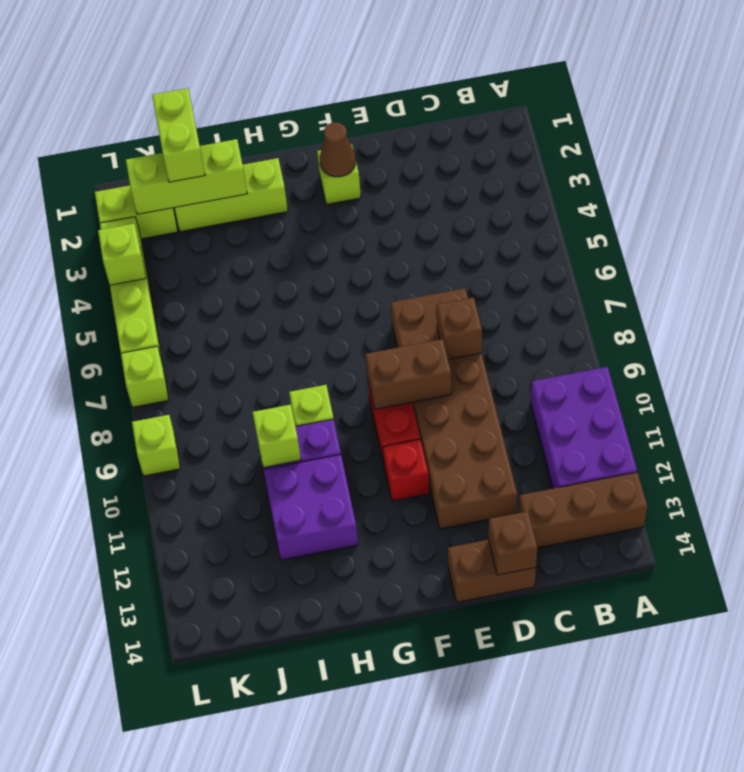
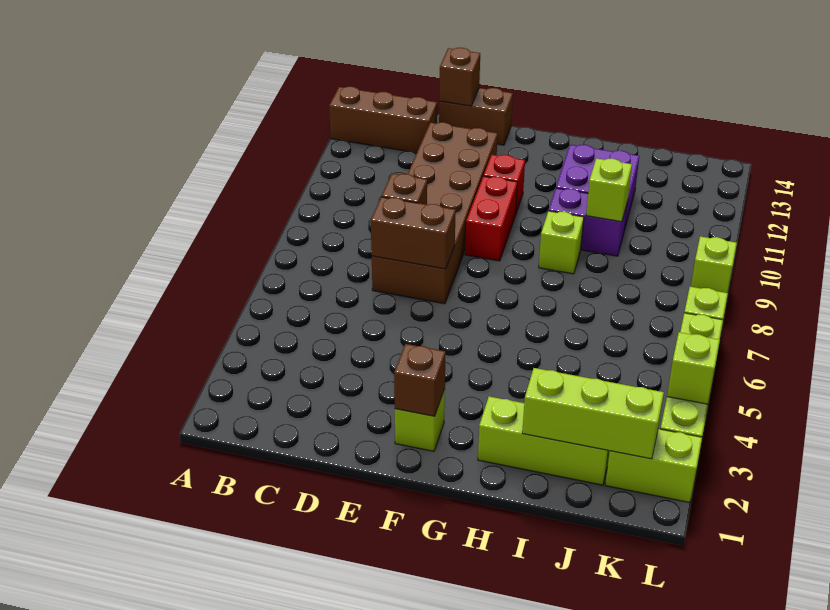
purple 2x3 brick [531,367,637,488] -> none
brown 1x2 brick [366,339,451,409] -> brown 1x2 brick moved to [371,197,456,269]
brown 1x1 cone [320,122,356,177] -> brown 1x1 brick [394,344,446,416]
lime 1x2 brick [152,88,205,182] -> none

